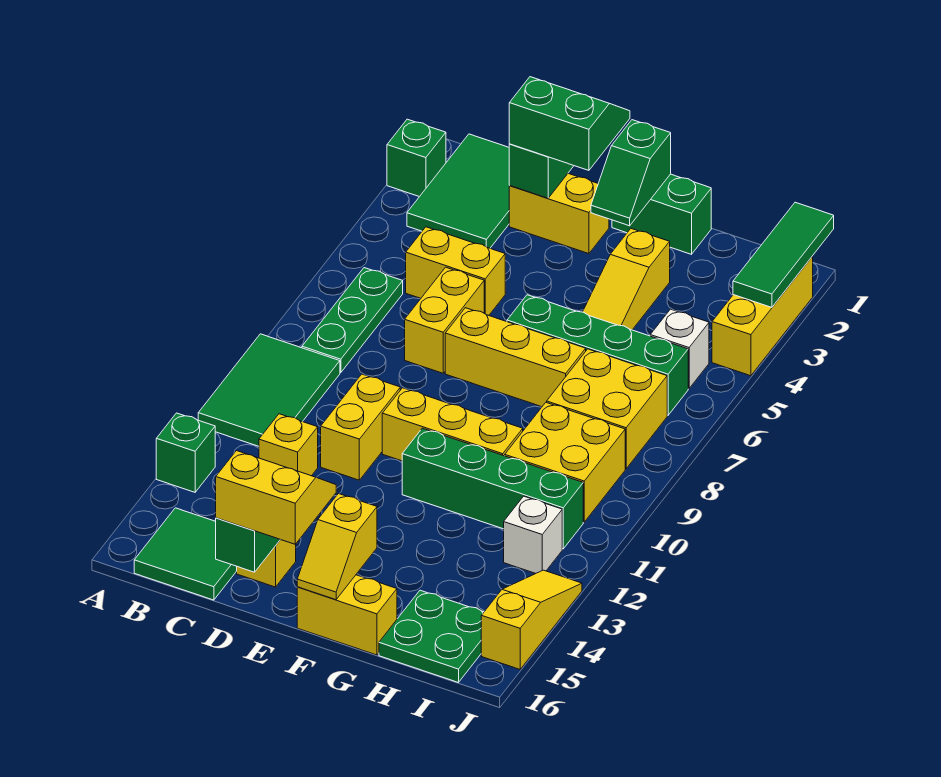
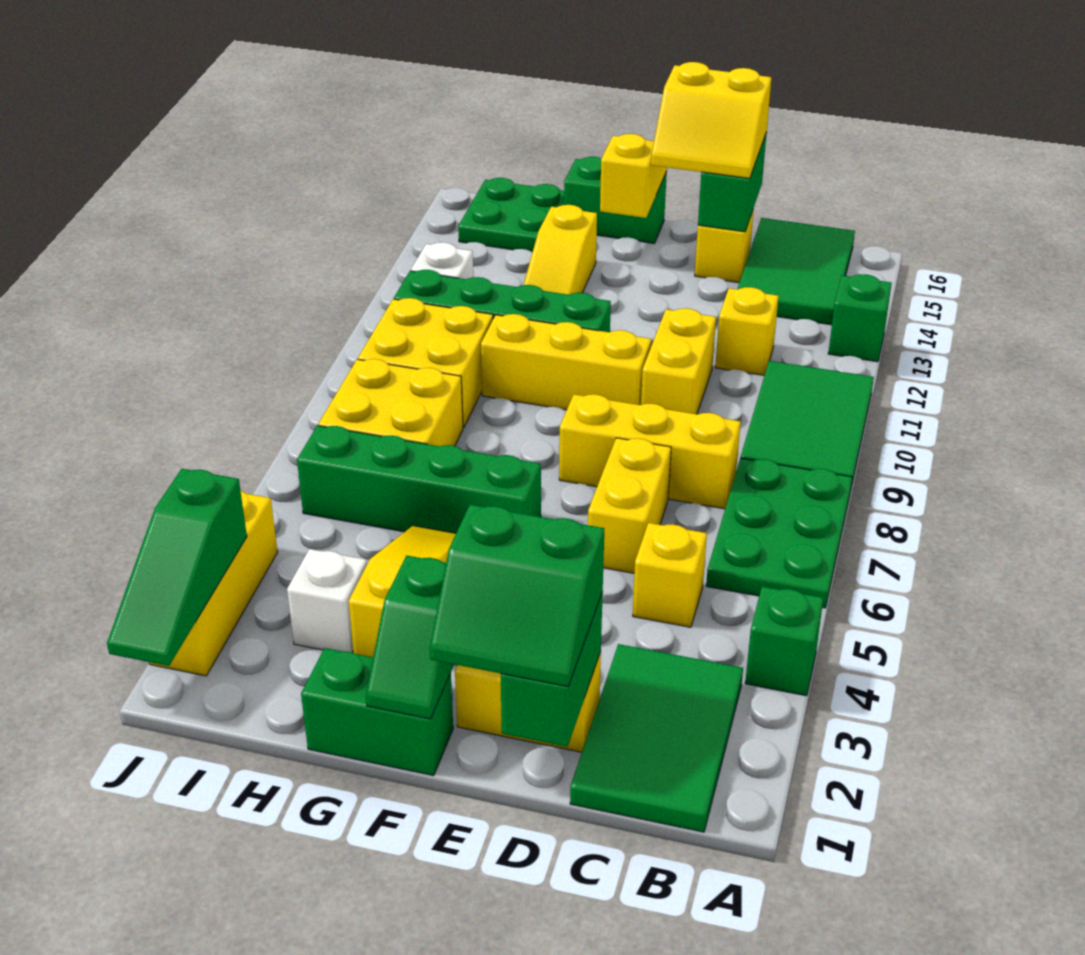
green 1x1 brick [387,119,446,197] -> green 1x1 brick moved to [745,587,823,696]
green 1x3 plate [302,268,403,373] -> green 2x3 plate [706,458,852,608]
green 2x2 tile [134,508,237,600] -> green 2x3 tile [737,218,855,325]
yellow 1x2 brick [406,227,505,315] -> yellow 1x1 brick [633,523,707,627]
yellow 1x3 brick [445,308,586,407] -> yellow 1x3 brick moved to [559,394,741,509]
green 1x2 slope [591,120,671,226] -> green 1x2 slope turned to [366,556,454,719]
yellow 1x2 brick [297,575,397,655] -> green 1x2 brick [564,157,667,243]
white 1x1 brick [650,309,709,389] -> white 1x1 brick moved to [287,549,367,653]
green 1x3 tile [733,202,834,307] -> green 1x3 slope [107,469,247,666]
yellow 1x3 slope [481,570,582,669] -> yellow 1x3 slope moved to [524,205,597,295]

